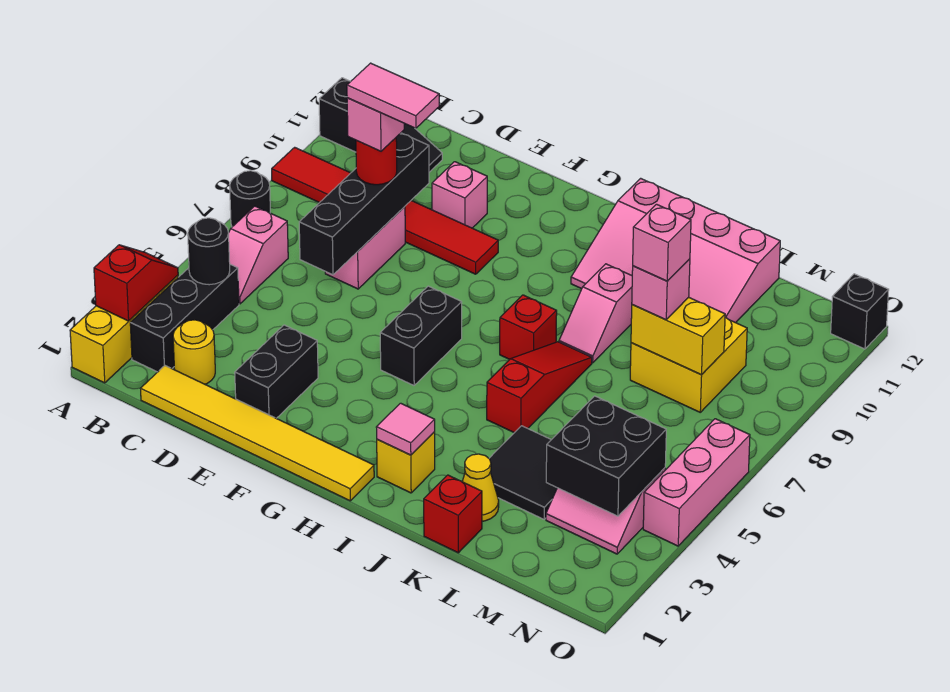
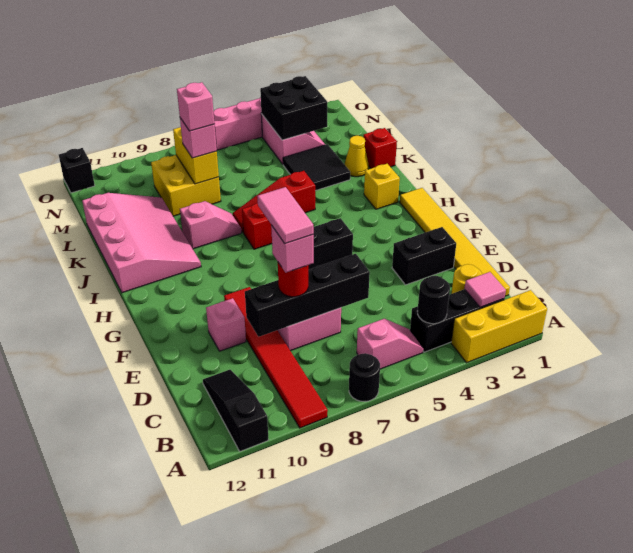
red 1x2 slope [94,245,178,321] -> none
pink 1x1 tile [376,403,435,455] -> pink 1x1 tile moved to [465,272,506,307]

